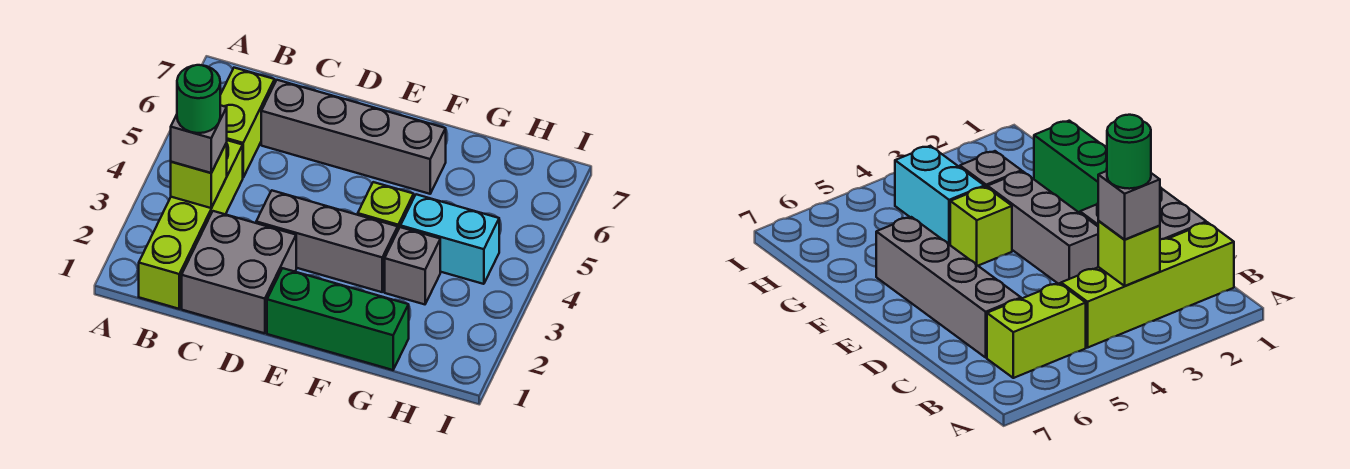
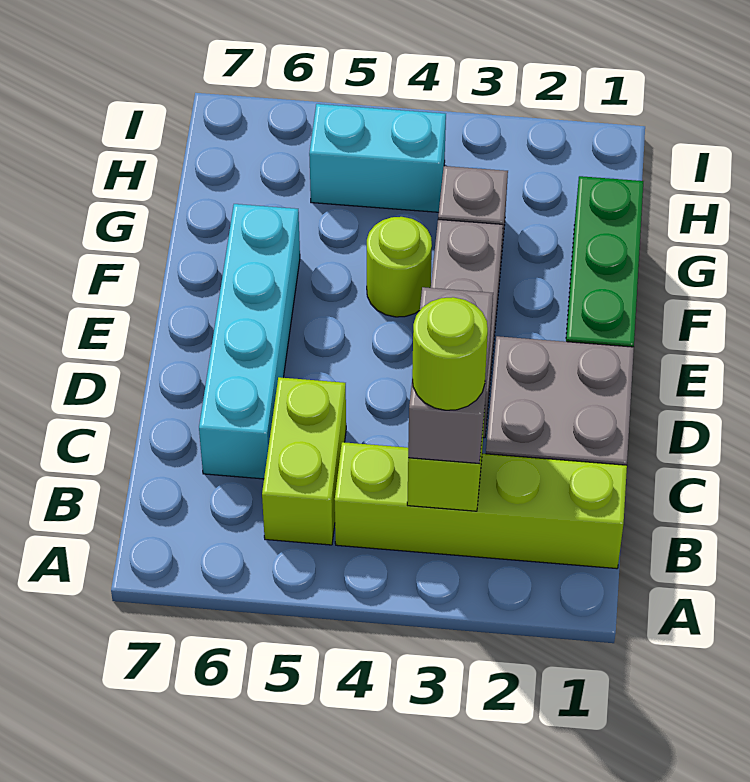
grey 1x1 brick [171,105,227,173] -> grey 1x2 brick [408,287,493,464]
green 1x1 round brick [177,65,220,133] -> lime 1x1 round brick [412,297,488,410]
lime 1x2 brick [220,68,275,177] -> lime 1x2 brick turned to [262,377,346,545]
grey 1x4 brick [261,80,446,194] -> cyan 1x4 brick [199,204,300,479]
lime 1x1 brick [358,182,414,229] -> lime 1x1 round brick [367,217,432,317]
cyan 1x2 brick [401,194,499,284] -> cyan 1x2 brick turned to [309,104,446,212]

